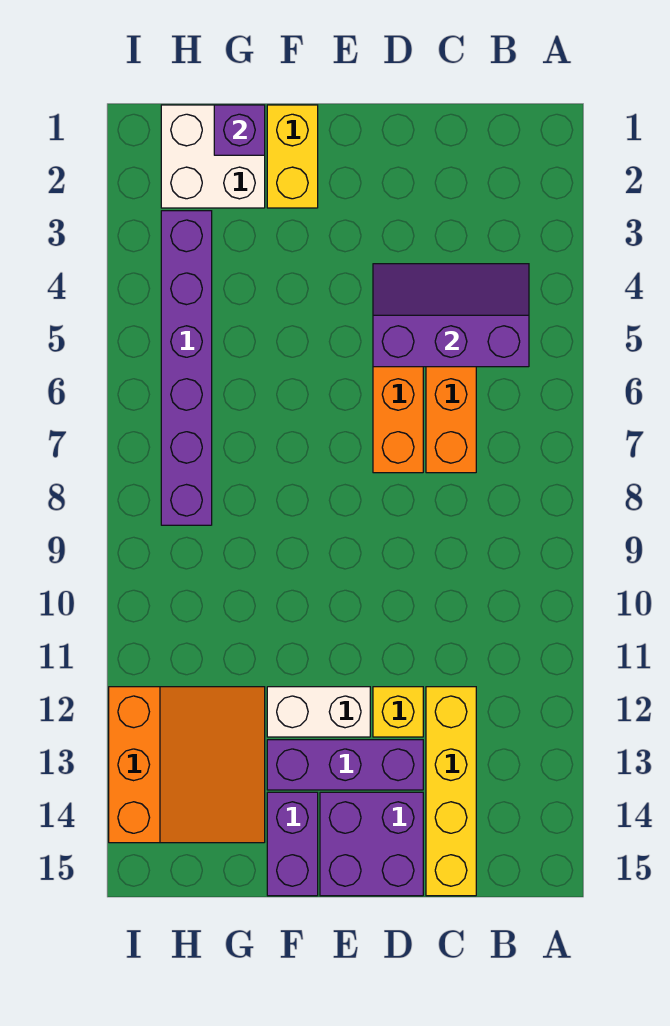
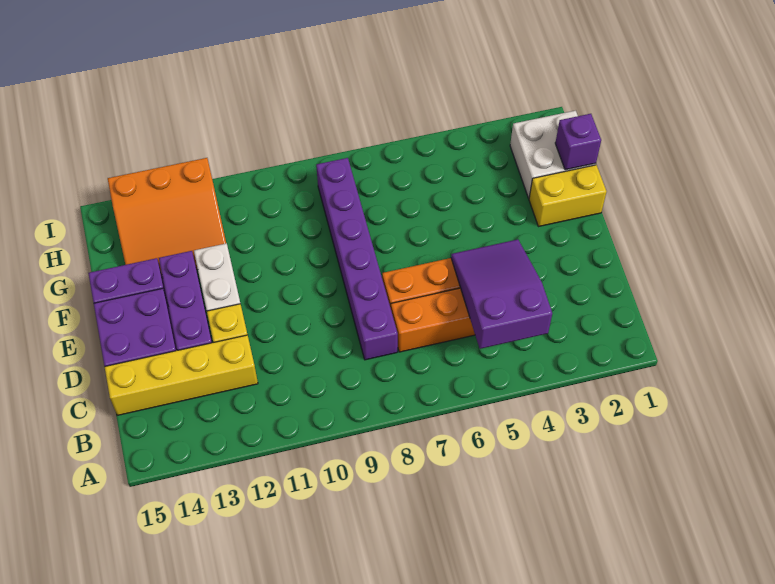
purple 2x3 slope [373,264,529,367] -> purple 2x3 slope turned to [451,239,552,349]
purple 1x6 brick [161,211,212,525] -> purple 1x6 brick turned to [316,158,398,360]

